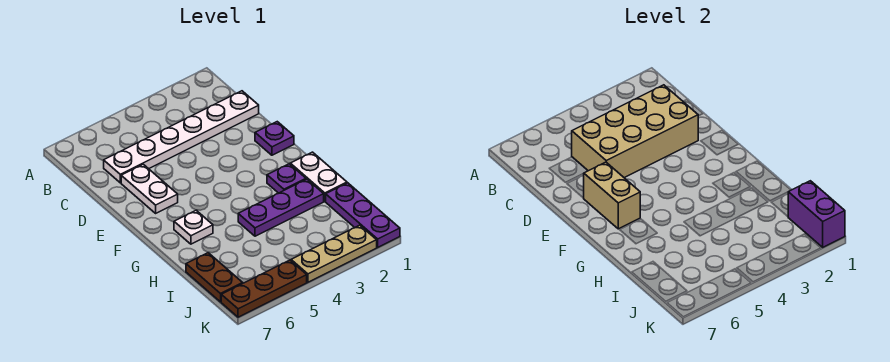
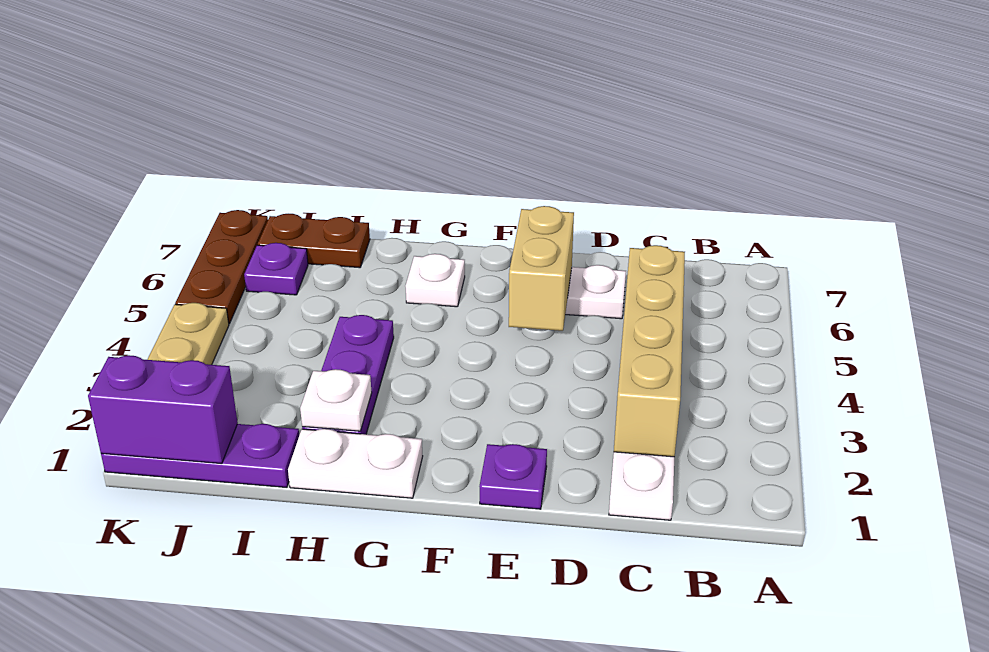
tan 2x4 brick [572,85,698,178] -> tan 1x4 brick [614,245,685,457]
tan 1x2 brick [583,162,640,229] -> tan 1x2 brick turned to [509,206,574,331]
purple 1x1 plate [267,164,306,193] -> purple 1x1 plate moved to [244,243,308,295]
none -> white 1x1 plate [300,369,372,431]

